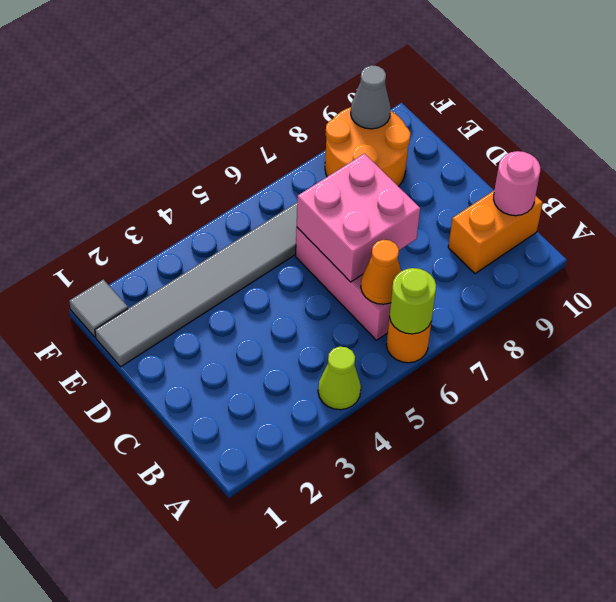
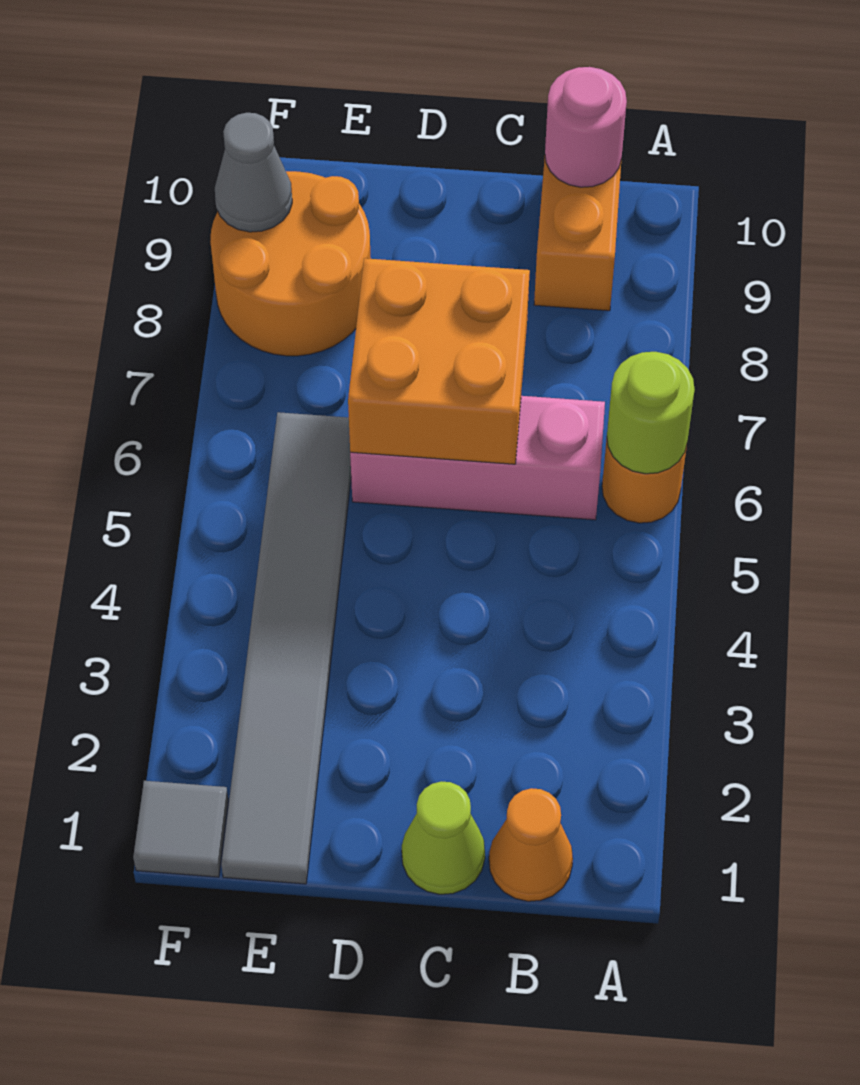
lime 1x1 cone [318,347,361,410] -> lime 1x1 cone moved to [402,781,485,894]
orange 1x1 cone [361,240,401,304] -> orange 1x1 cone moved to [489,788,573,901]
pink 2x2 brick [297,154,420,282] -> orange 2x2 brick [348,258,530,464]

